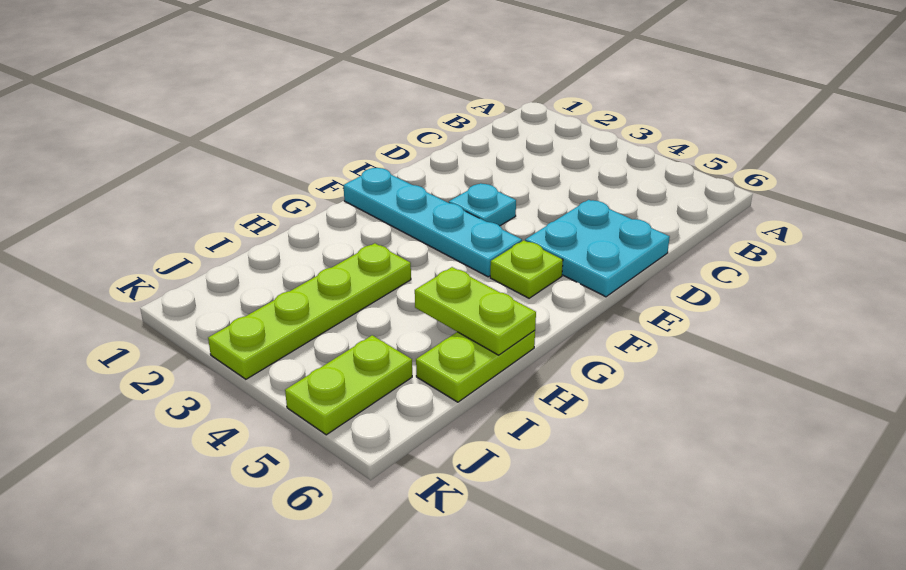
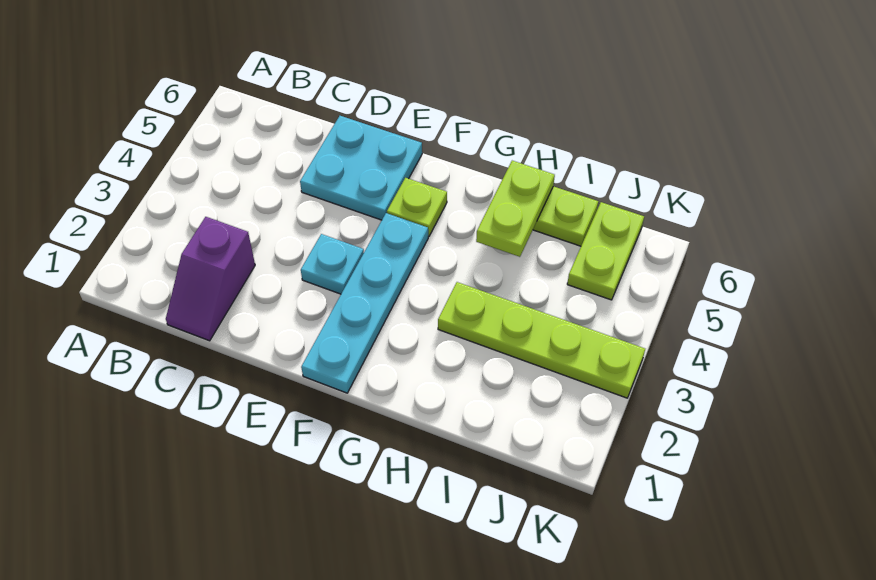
none -> purple 1x2 slope [166,217,255,341]
lime 1x2 plate [285,335,412,435] -> lime 1x2 plate turned to [567,202,644,300]

